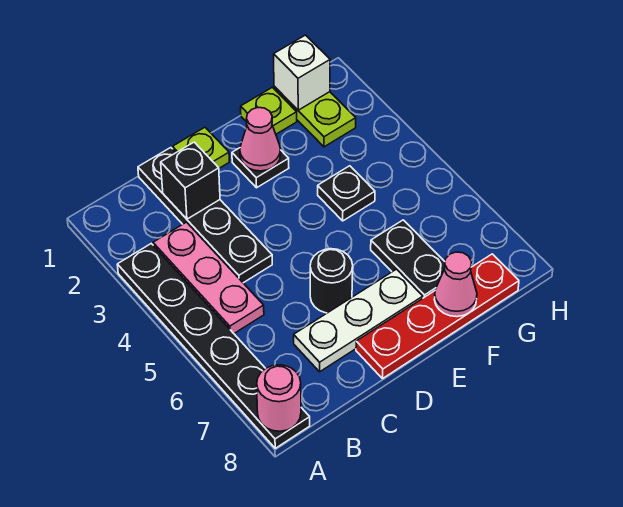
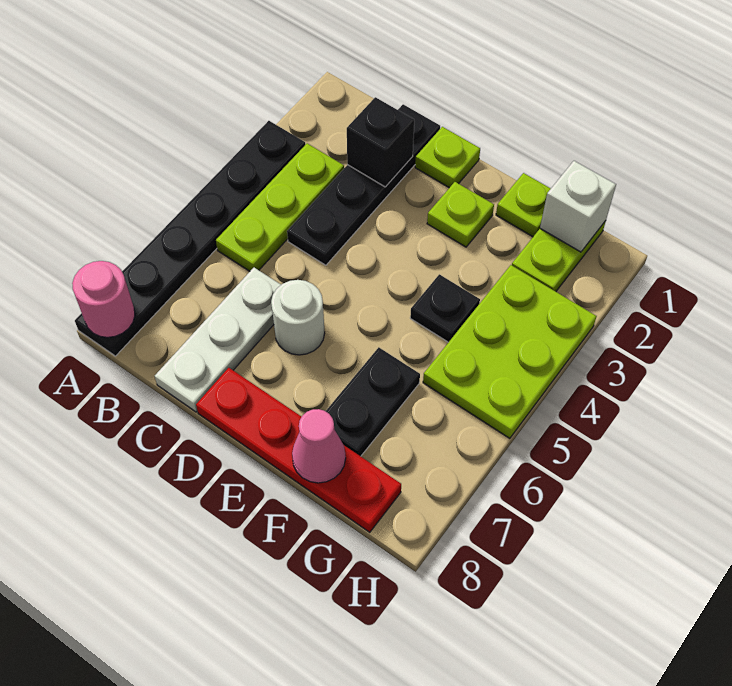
pink 1x3 plate [153,222,264,333] -> lime 1x3 plate [216,143,344,271]
white 1x3 plate [294,269,423,372] -> white 1x3 plate turned to [155,268,281,412]
black 1x1 round brick [310,249,353,313] -> white 1x1 round brick [271,280,325,355]
black 1x1 plate [232,148,289,188] -> lime 1x1 plate [427,182,494,247]
pink 1x1 cone [240,107,281,171] -> none
none -> lime 2x3 plate [423,265,597,438]

